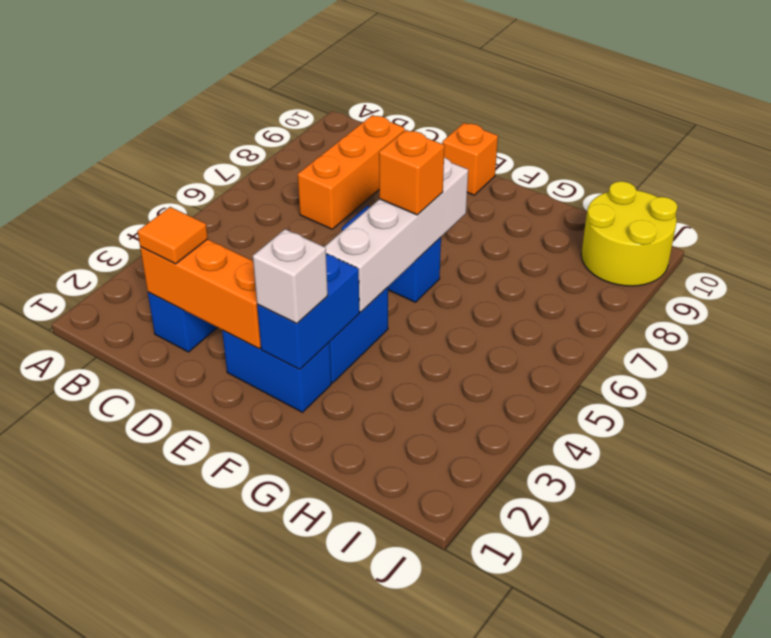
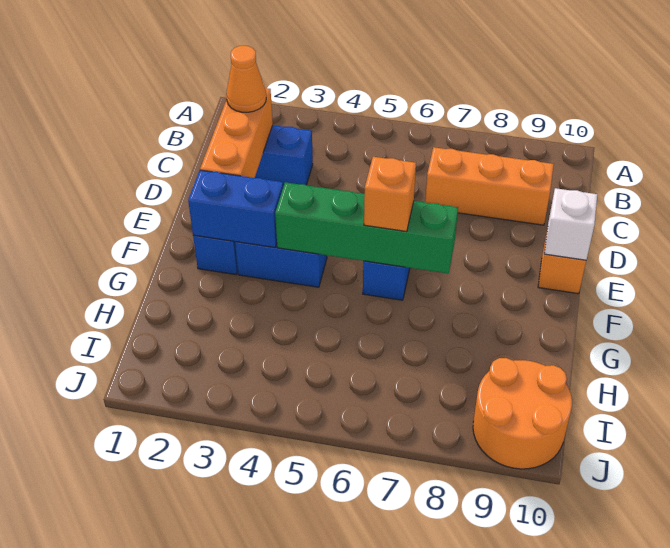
orange 1x1 tile [137,207,208,264] -> orange 1x1 cone [226,46,266,112]
white 1x1 brick [253,229,328,324] -> white 1x1 brick moved to [544,188,597,260]
white 1x4 brick [325,158,468,312] -> green 1x4 brick [275,182,458,274]
yellow 2x2 round brick [581,181,678,286] -> orange 2x2 round brick [473,358,572,469]

